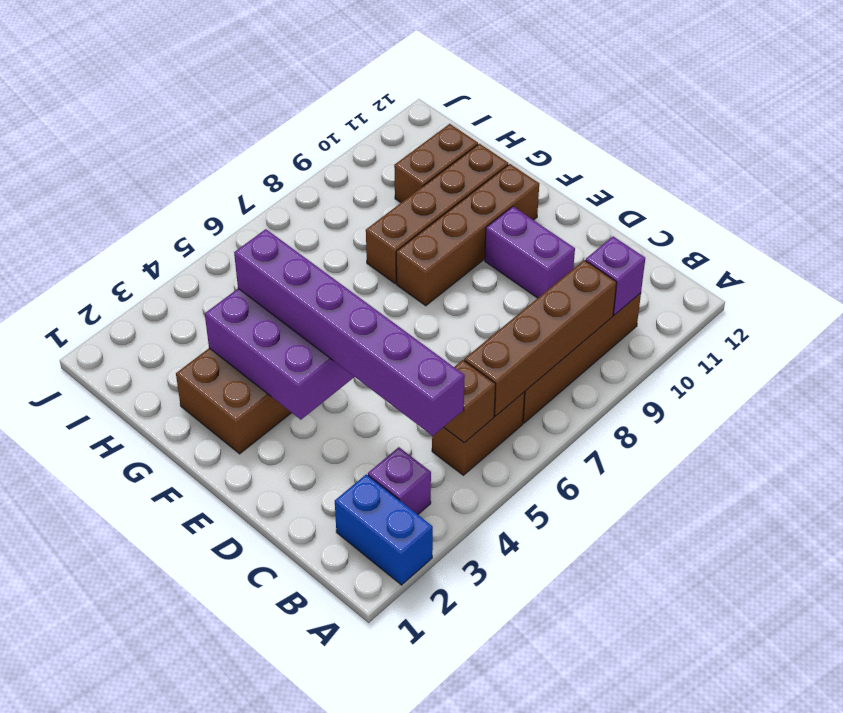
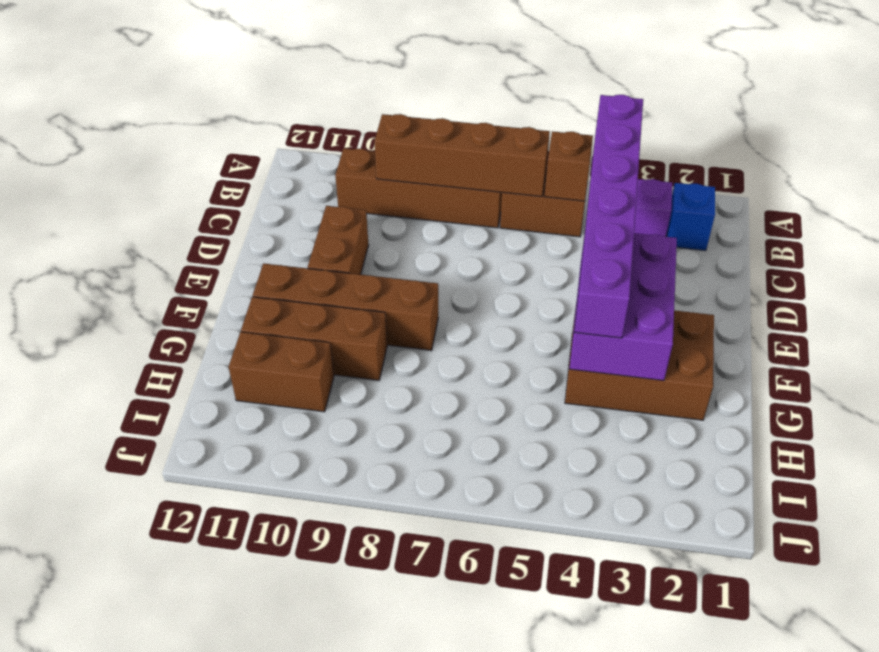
blue 1x2 brick [335,474,433,585] -> blue 1x1 brick [666,183,715,251]
purple 1x1 brick [585,236,645,315] -> none
purple 1x2 brick [485,207,575,298] -> brown 1x2 brick [308,206,369,275]
brown 1x4 brick [366,144,508,284] -> brown 1x3 brick [241,297,387,380]

